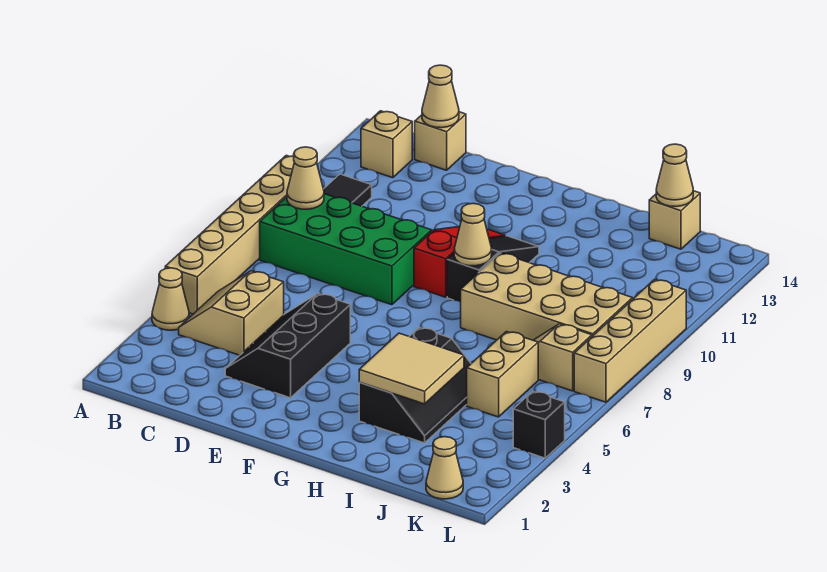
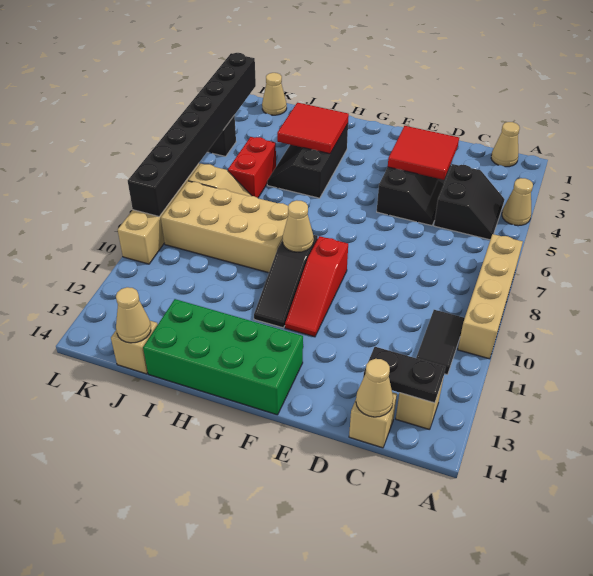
tan 1x6 brick [165,155,294,314] -> tan 1x4 brick [458,234,523,359]
tan 2x2 slope [179,271,284,355] -> black 2x2 slope [434,164,504,240]
green 2x4 brick [260,194,432,305] -> green 2x4 brick moved to [143,299,303,415]
tan 1x1 cone [287,147,324,209] -> tan 1x1 cone moved to [491,122,520,167]
none -> black 1x2 plate [363,347,445,403]
none -> red 2x2 tile [388,126,459,180]
tan 2x2 tile [359,333,464,404] -> red 2x2 tile [277,103,349,154]
tan 1x2 brick [467,332,538,417] -> red 1x2 brick [228,137,276,198]
none -> black 1x8 brick [128,53,256,216]

